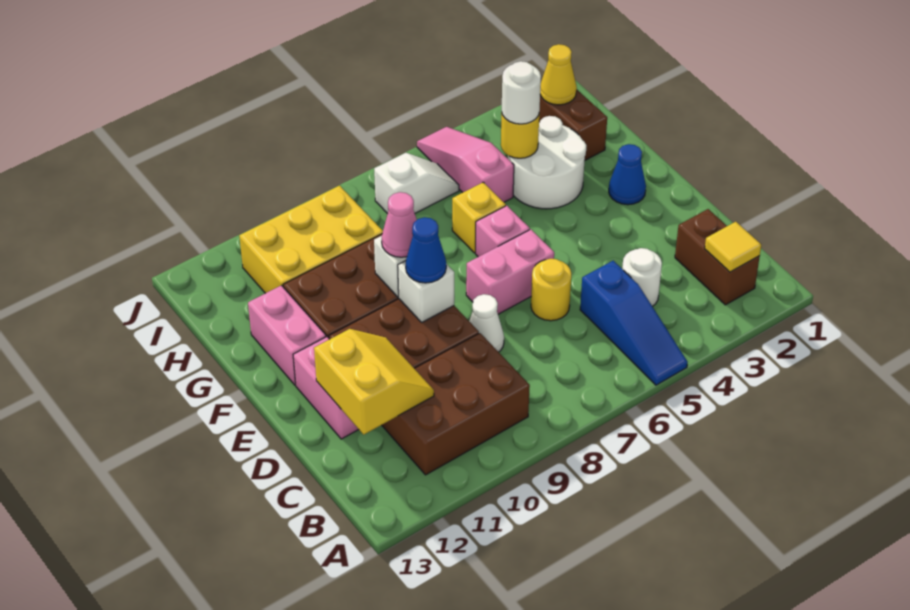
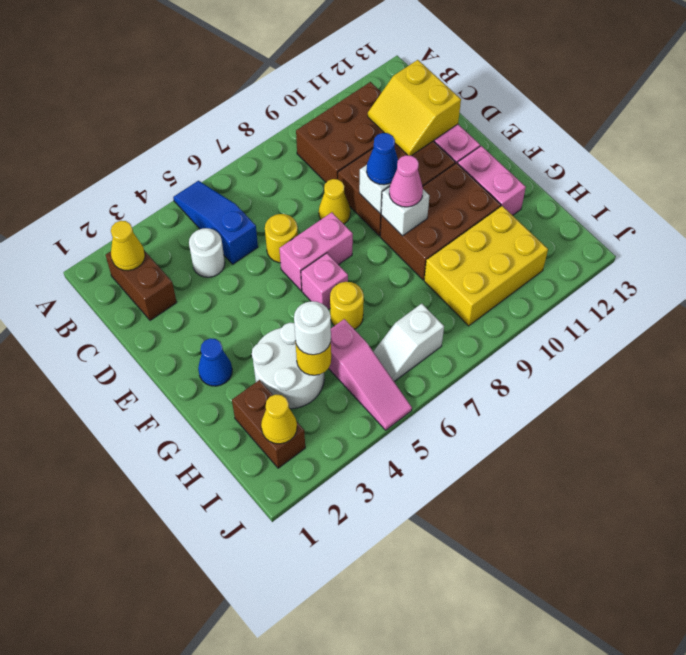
yellow 1x1 tile [705,222,761,272] -> yellow 1x1 cone [111,221,145,271]
white 1x1 cone [469,294,504,352] -> yellow 1x1 cone [319,179,350,224]
yellow 1x1 brick [452,182,506,253] -> yellow 1x1 round brick [330,282,364,329]

